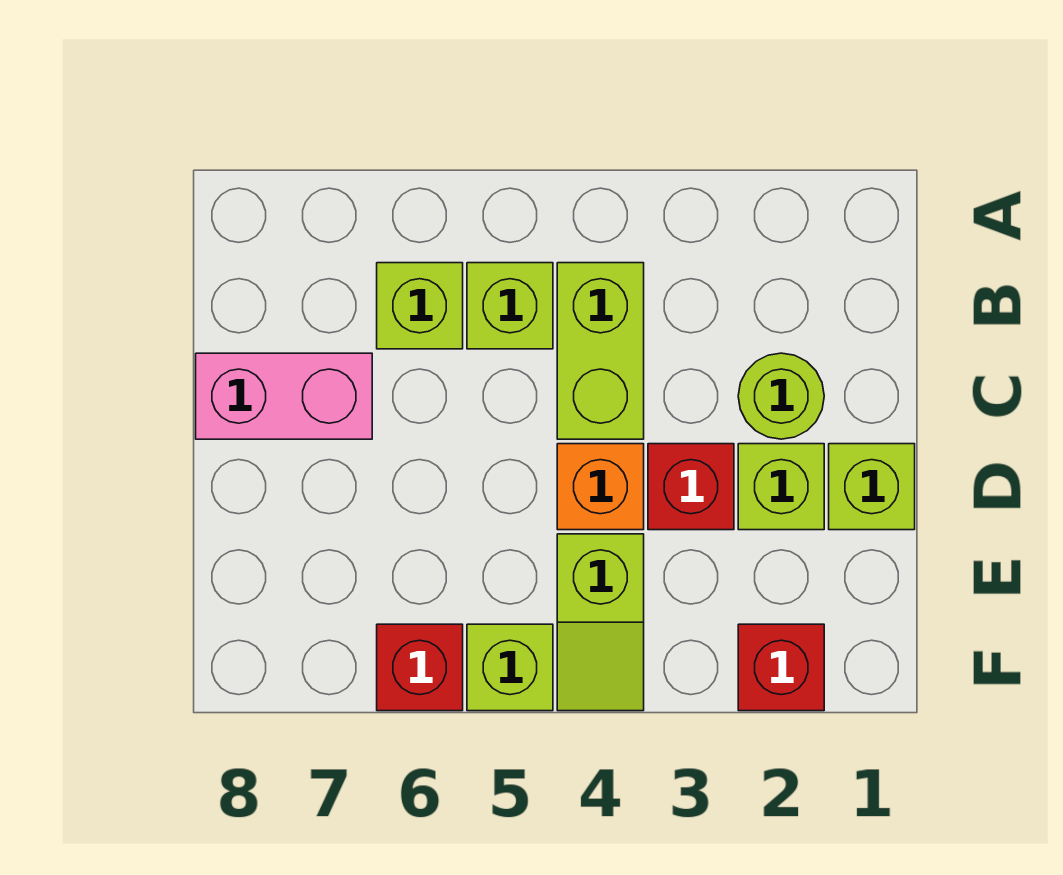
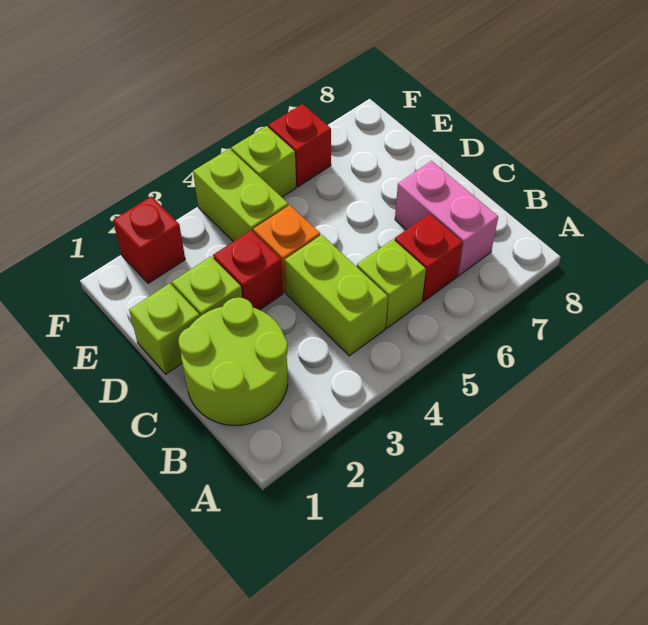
lime 1x1 brick [377,263,463,349] -> red 1x1 brick [395,214,463,302]
lime 1x1 round brick [738,353,824,439] -> lime 2x2 round brick [178,297,288,425]
pink 1x2 brick [196,353,372,439] -> pink 1x2 brick turned to [395,161,498,276]
lime 1x2 slope [557,534,644,711] -> lime 1x2 brick [193,149,288,242]

